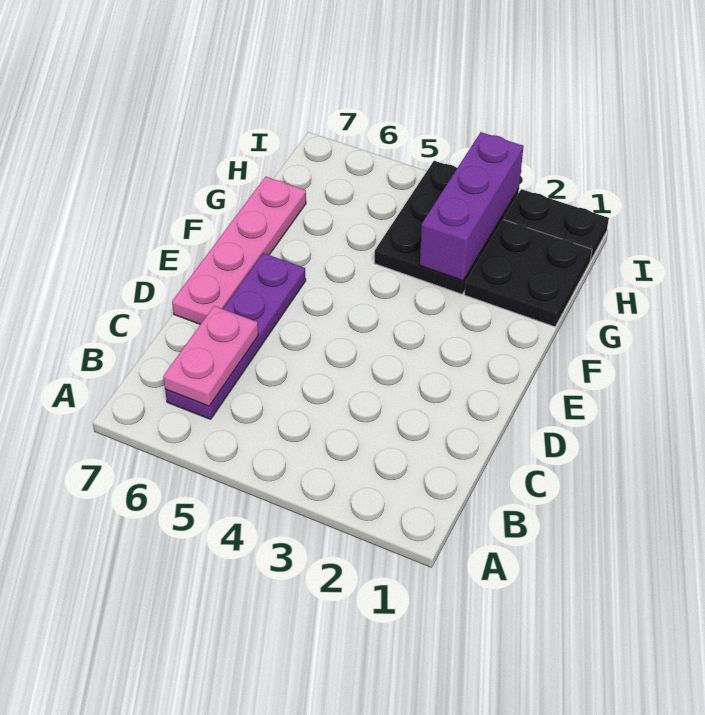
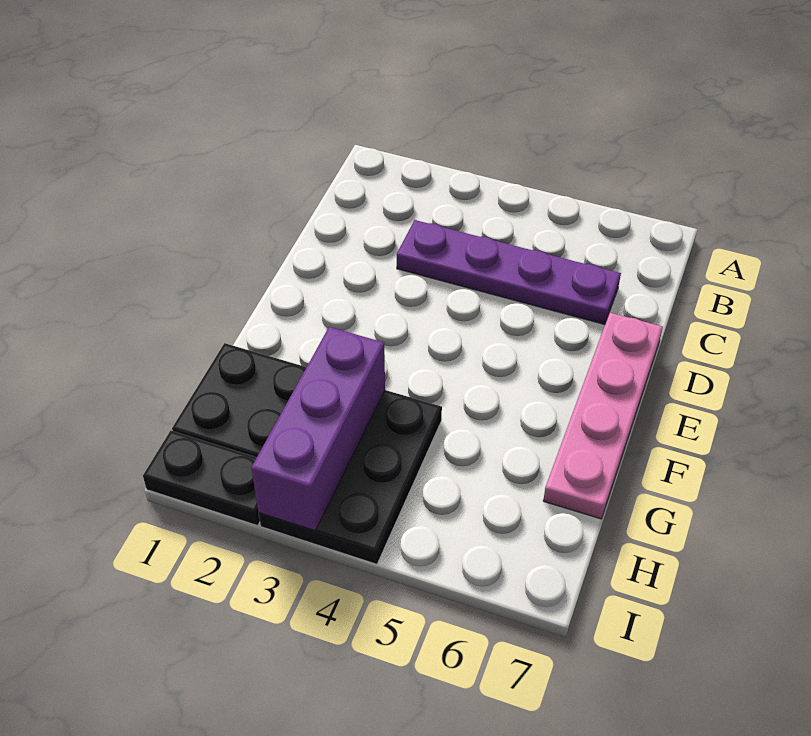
purple 1x4 plate [165,253,306,419] -> purple 1x4 plate turned to [397,220,621,324]
pink 1x2 plate [163,306,258,406] -> none

